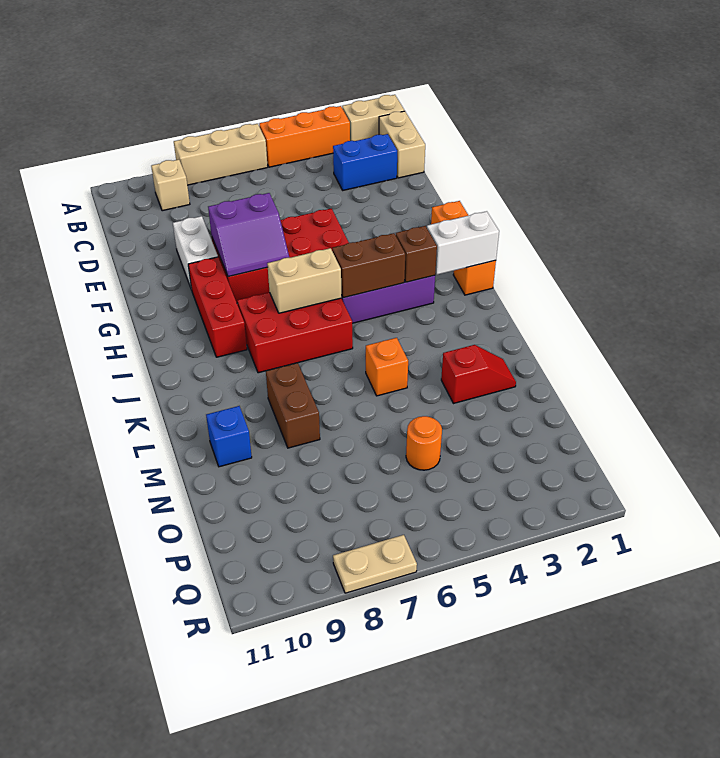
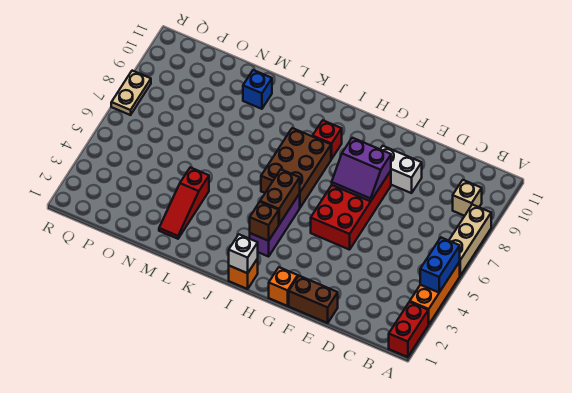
tan 1x2 brick [342,95,405,141] -> red 1x2 brick [389,302,429,357]
tan 1x2 brick [379,111,425,178] -> none
blue 1x2 brick [333,134,397,190] -> blue 1x2 brick moved to [420,238,460,292]
purple 2x2 slope [208,193,289,277] -> purple 2x2 slope turned to [332,138,391,201]
red 1x3 brick [188,257,247,357] -> red 1x1 brick [313,120,342,159]
white 1x2 brick [427,211,499,275] -> white 1x1 brick [229,235,258,273]
red 2x3 brick [237,292,353,373] -> brown 2x3 brick [261,128,331,208]
tan 1x2 brick [267,248,341,313] -> none
orange 1x1 brick [366,338,408,396] -> none
brown 1x2 brick [266,363,320,448] -> brown 1x2 brick moved to [289,276,338,323]
red 1x2 slope [441,345,516,404] -> red 1x3 slope [159,167,209,239]
orange 1x1 round brick [406,416,442,470] -> none

